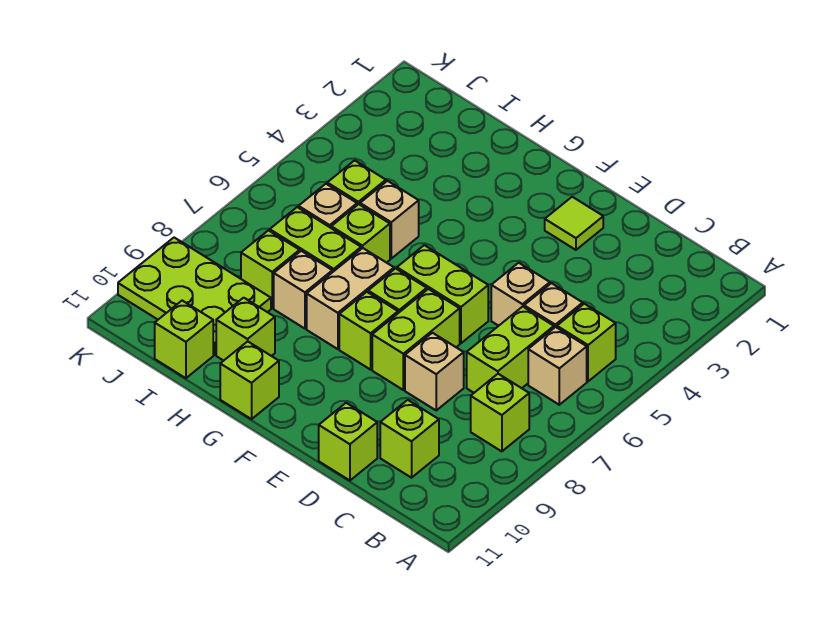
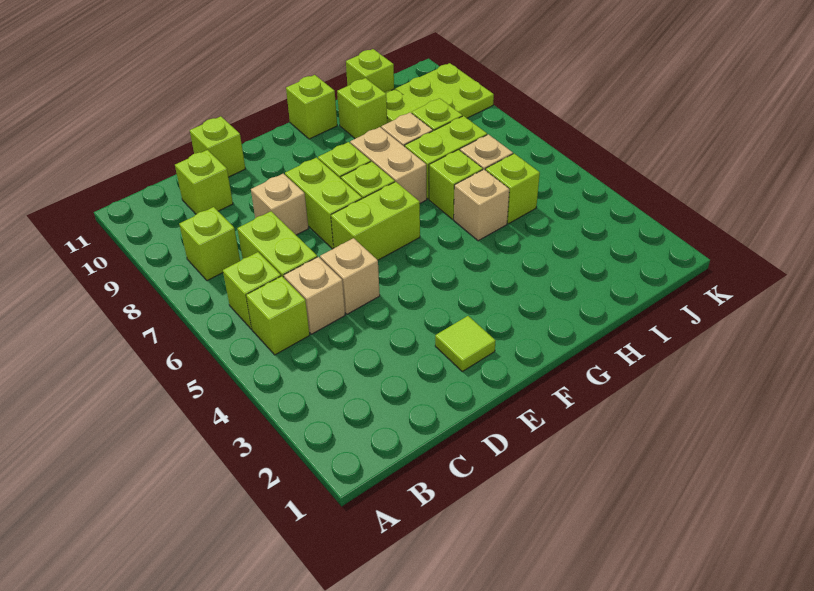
tan 1x1 brick [528,327,587,405] -> lime 1x1 brick [223,252,281,329]

